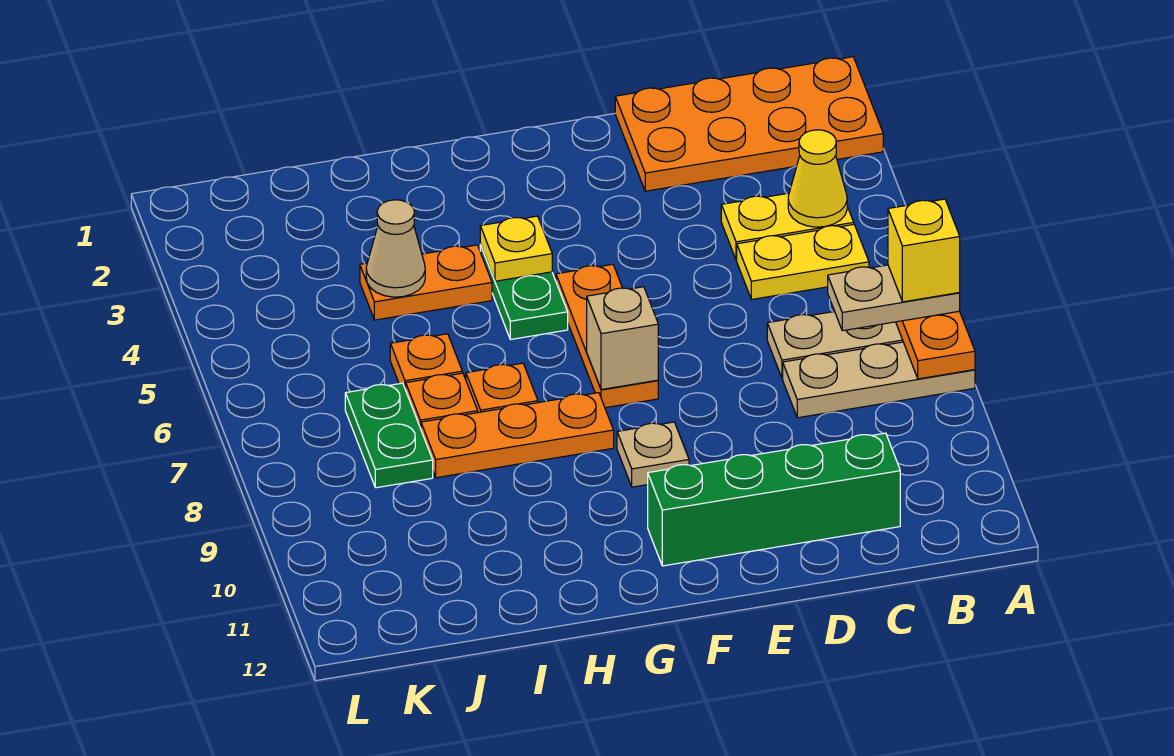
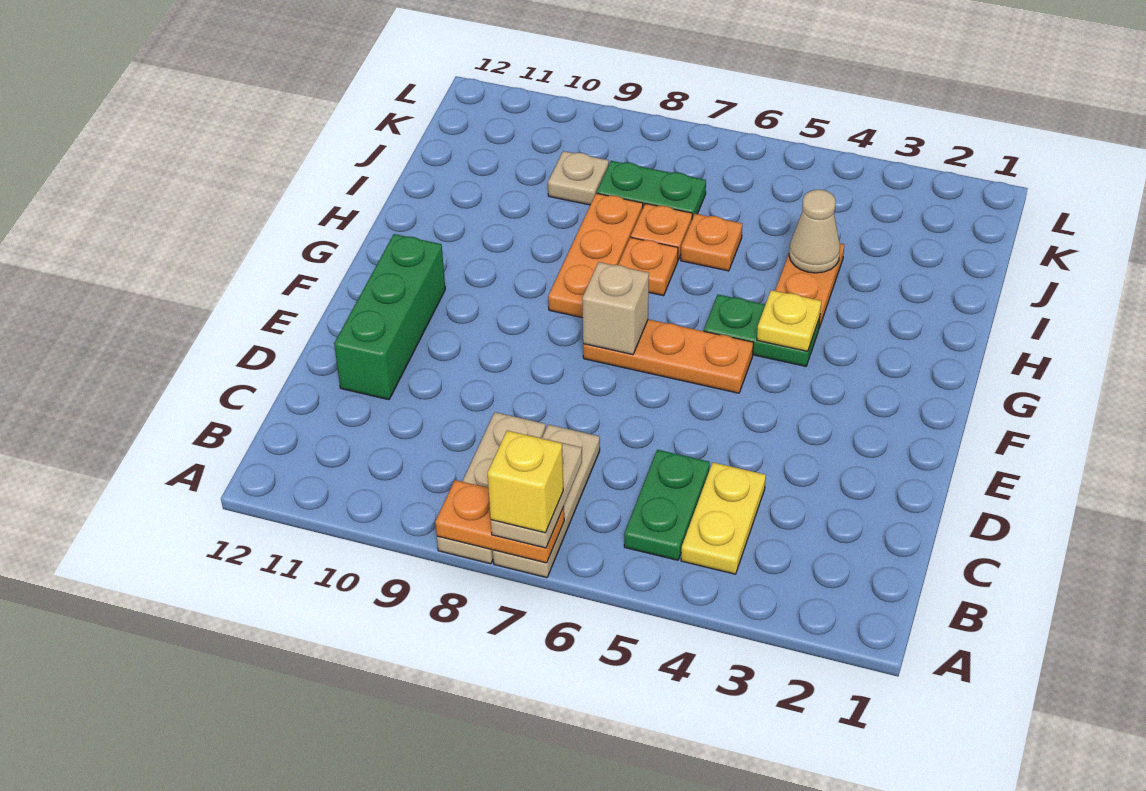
orange 2x4 plate [615,57,883,191] -> none
yellow 1x1 cone [788,130,847,227] -> none
yellow 1x2 plate [737,224,869,300] -> green 1x2 plate [624,450,710,560]
green 1x4 brick [648,433,900,566] -> green 1x3 brick [334,234,445,400]
tan 1x1 plate [617,422,689,487] -> tan 1x1 plate moved to [548,151,609,205]

